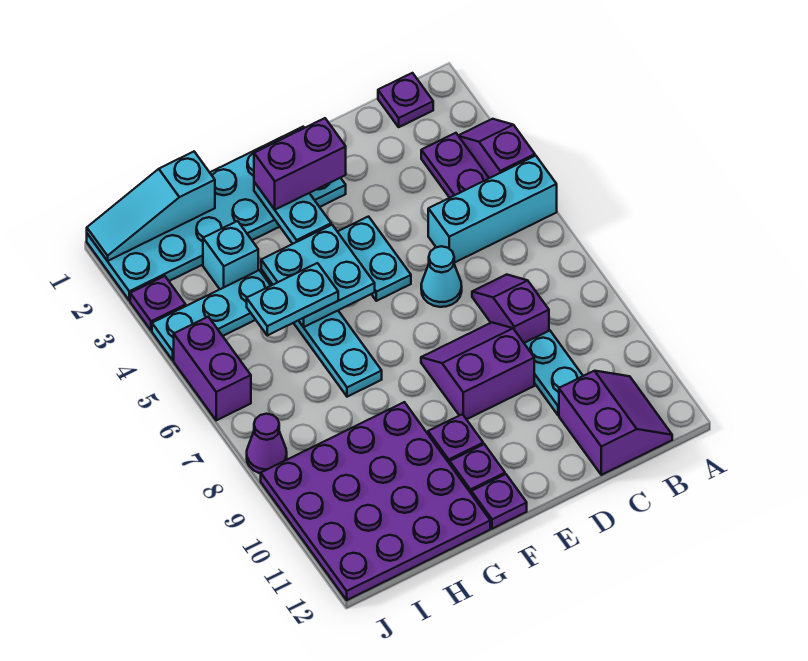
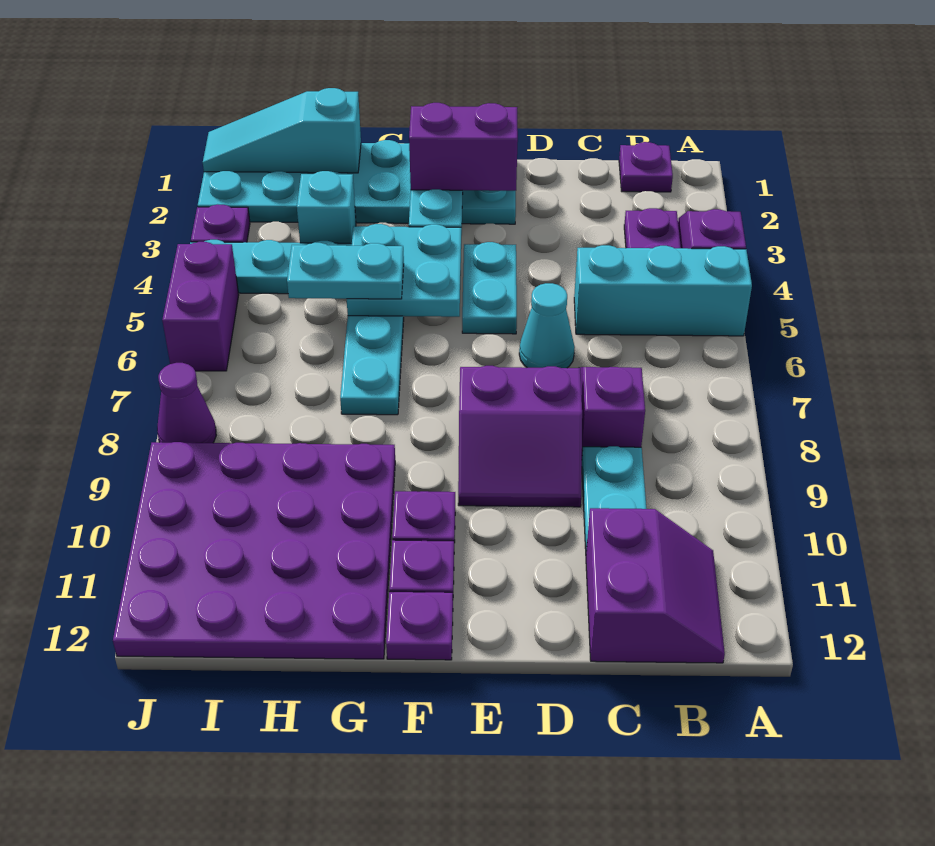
purple 2x2 slope [421,322,534,419] -> purple 2x2 slope turned to [458,366,582,507]

